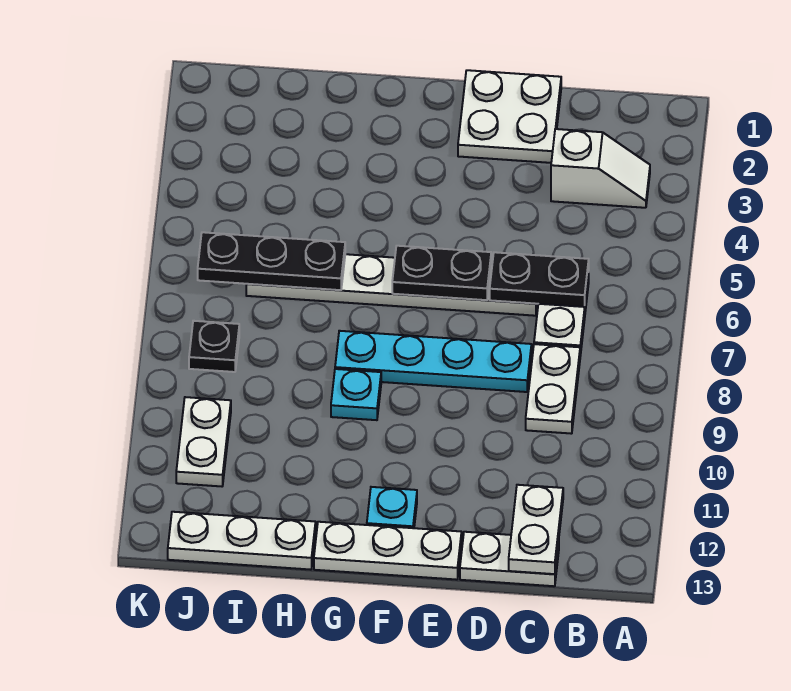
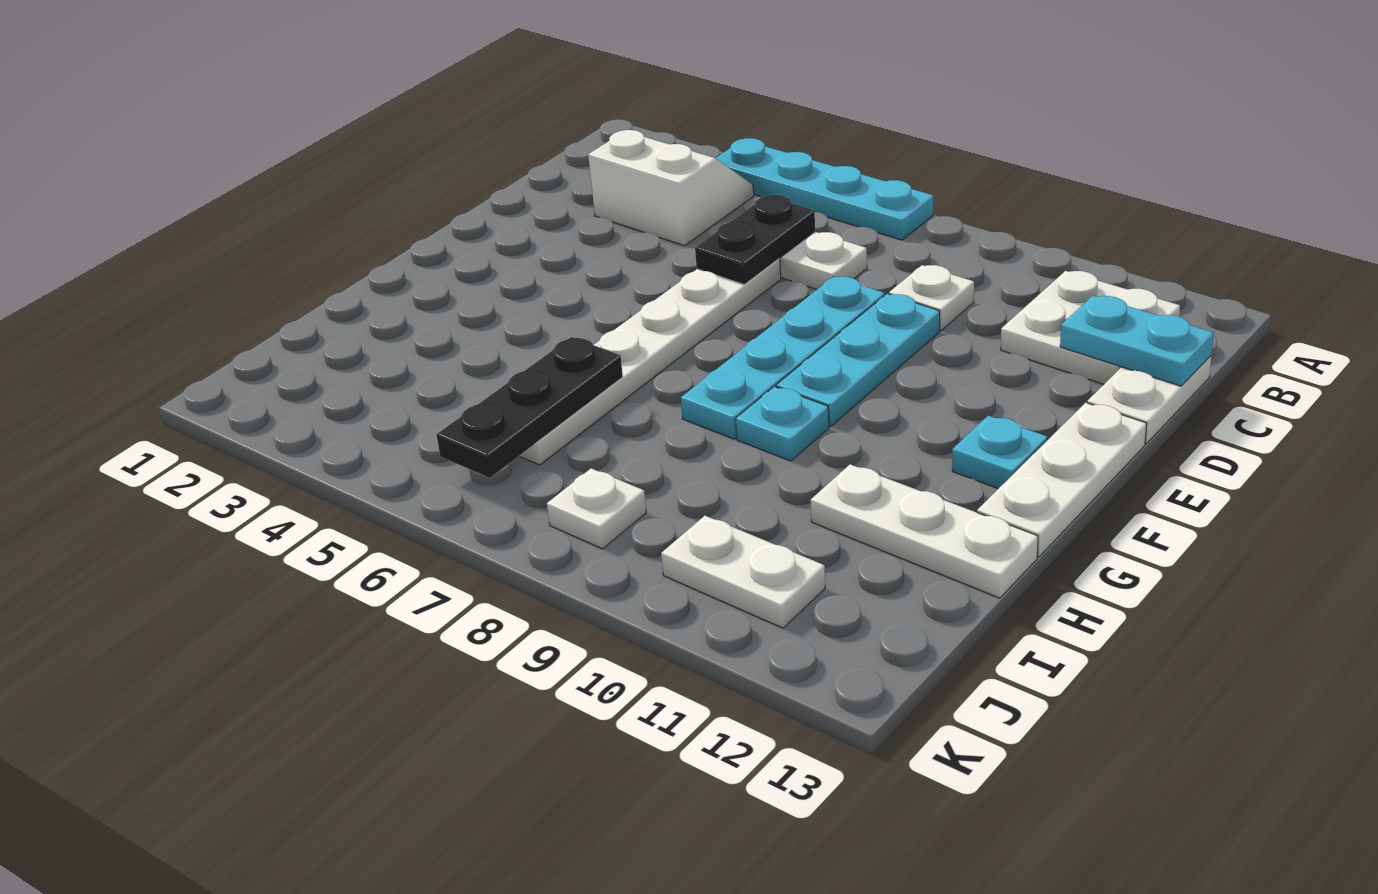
none -> cyan 1x4 plate [716,138,933,240]
white 1x2 slope [551,129,650,208] -> white 2x2 slope [588,130,754,246]
white 1x2 plate [526,344,580,434] -> white 1x1 plate [889,265,974,330]
white 1x2 plate [509,485,563,574] -> cyan 1x2 plate [1060,296,1214,386]
white 2x2 plate [458,70,561,163] -> white 2x2 plate moved to [1001,271,1180,384]
none -> cyan 1x3 plate [776,294,940,426]
black 1x2 plate [392,246,491,300] -> none
white 1x3 plate [168,512,316,570] -> white 1x3 plate turned to [811,464,1038,598]
black 1x1 plate [189,321,239,372] -> white 1x1 plate [547,468,646,549]

